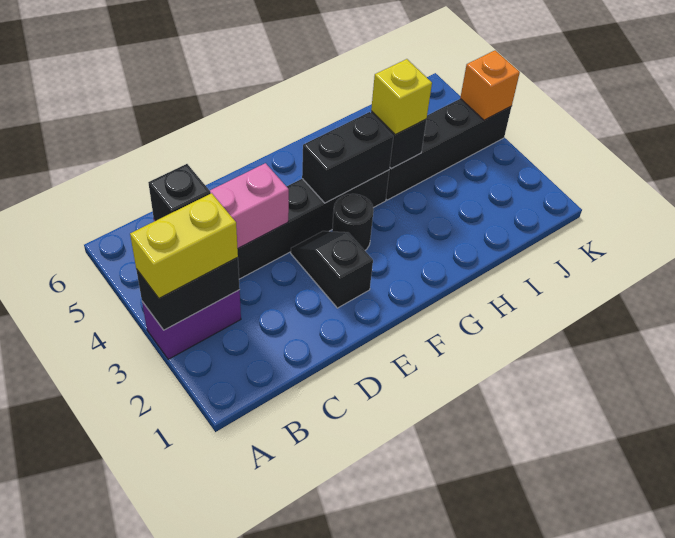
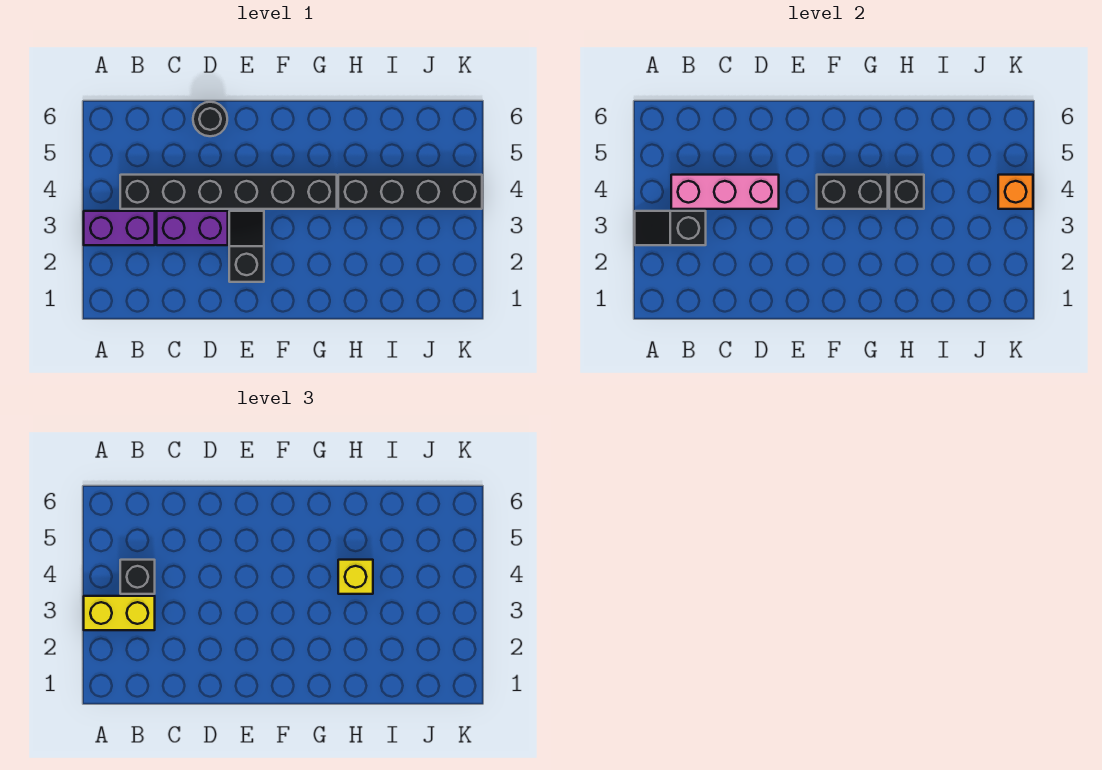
black 1x2 brick [136,258,240,330] -> black 1x2 slope [635,211,706,245]
none -> purple 1x2 brick [157,211,228,245]
black 1x1 round brick [332,194,374,250] -> black 1x1 round brick moved to [193,102,227,136]

